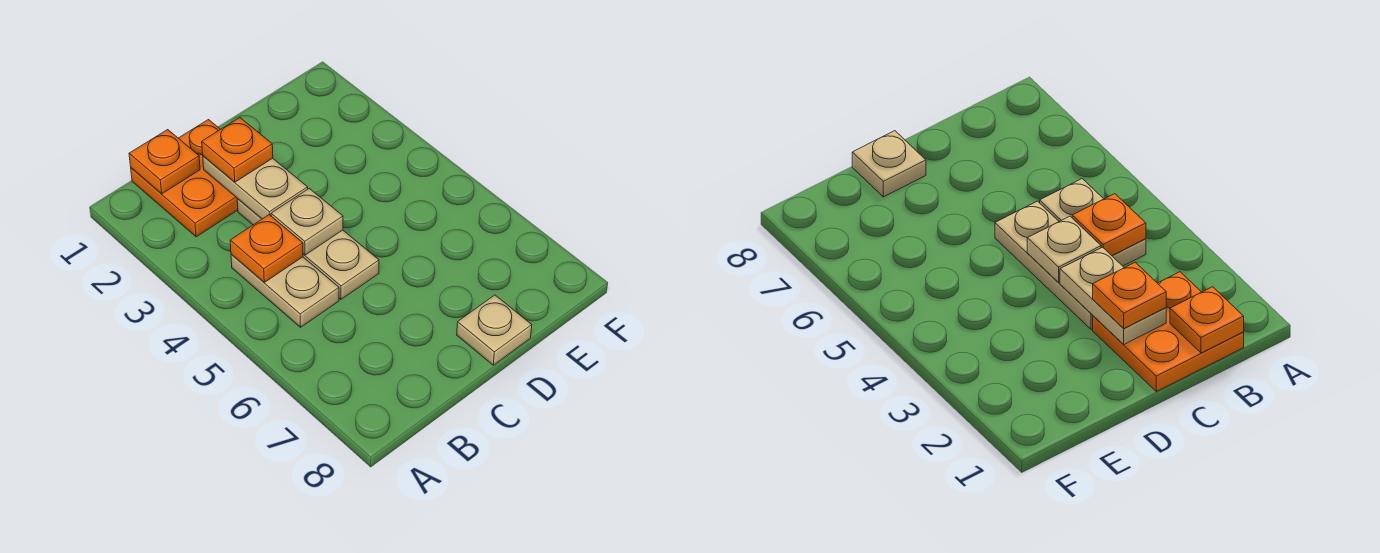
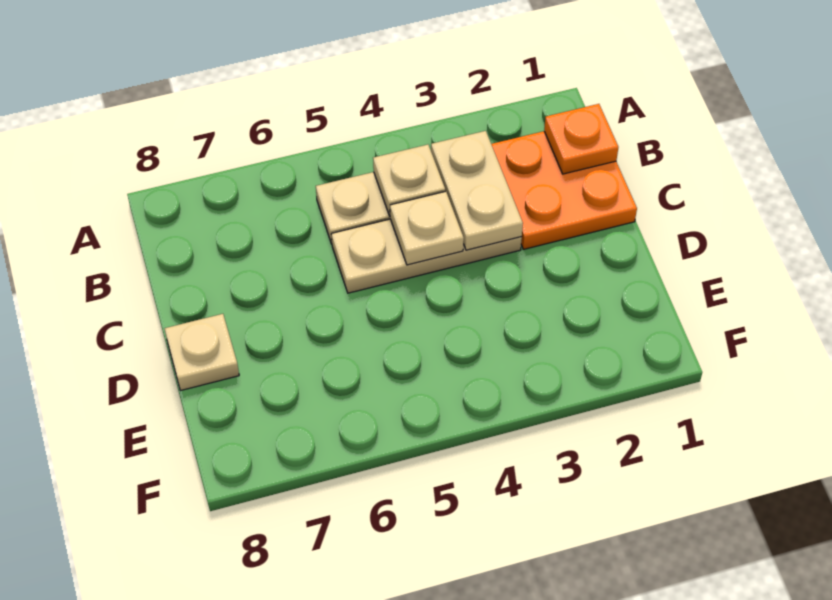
orange 1x1 plate [230,215,303,282] -> tan 1x1 plate [373,145,445,216]
tan 1x2 plate [203,156,308,219] -> tan 1x2 plate turned to [431,131,523,250]
orange 1x1 plate [202,118,273,182] -> none

